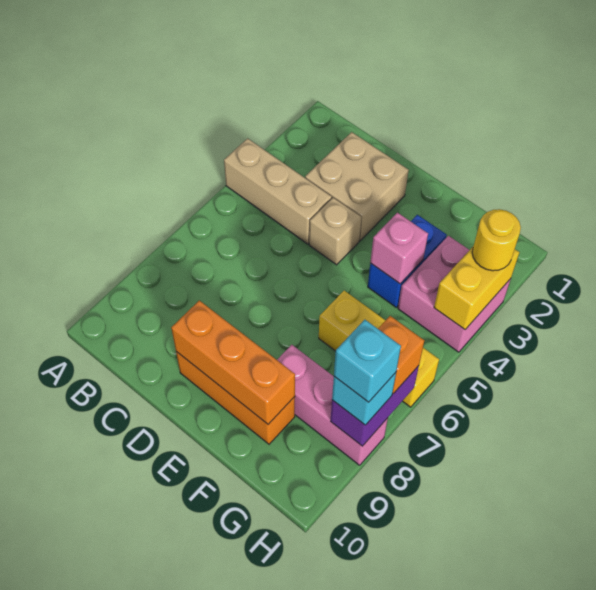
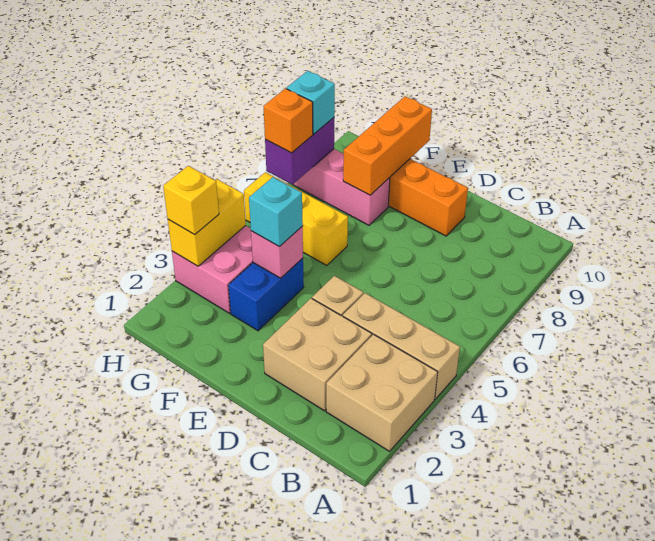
none -> tan 2x2 brick [326,334,438,451]
orange 1x3 brick [171,300,295,424] -> orange 1x3 brick turned to [343,96,432,195]
yellow 1x1 round brick [472,209,521,271] -> yellow 1x1 brick [163,166,219,235]
cyan 1x1 brick [334,320,401,402] -> cyan 1x1 brick moved to [249,177,303,247]

